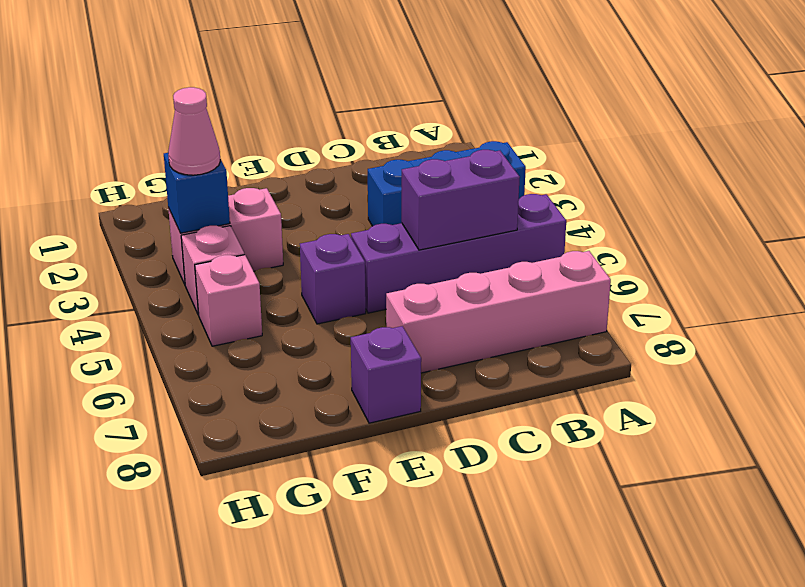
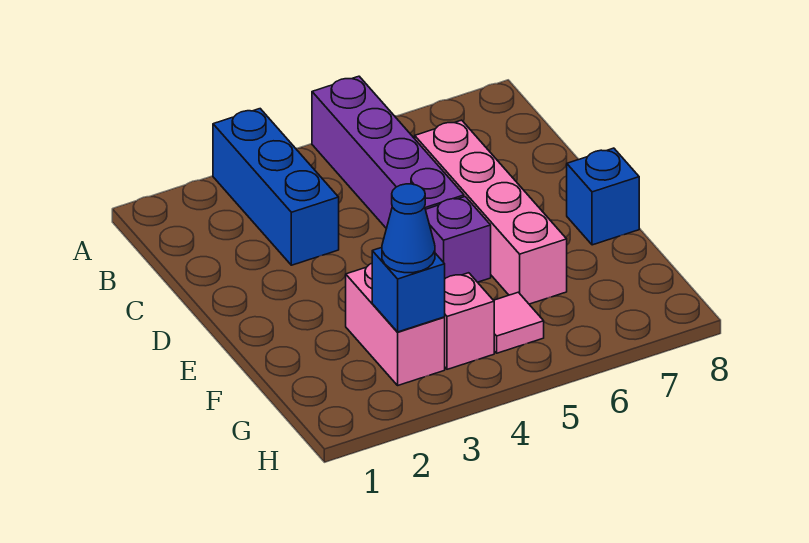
pink 1x4 brick [386,251,611,373] -> pink 1x4 brick moved to [415,120,567,304]
purple 1x2 brick [402,150,520,250] -> none
purple 1x1 brick [351,326,421,423] -> blue 1x1 brick [567,148,639,245]
pink 1x1 cone [168,87,220,175] -> blue 1x1 cone [382,184,435,273]
pink 1x1 brick [195,255,262,346] -> pink 1x1 tile [494,292,544,353]

